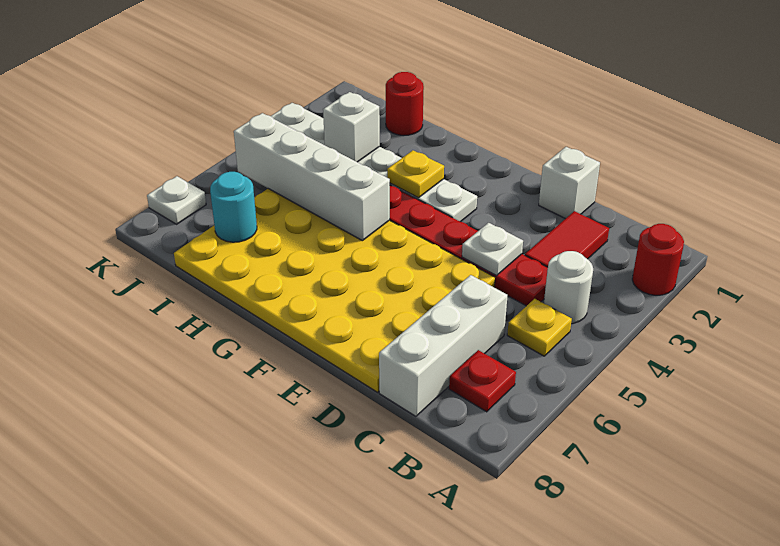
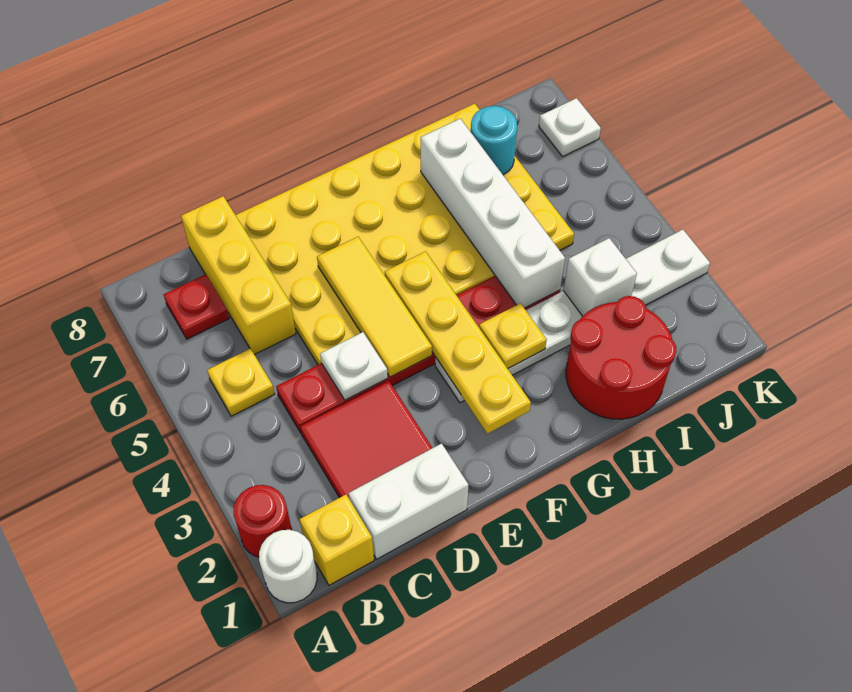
none -> yellow 1x1 brick [300,495,374,585]
white 1x1 round brick [544,251,593,324] -> white 1x1 round brick moved to [259,530,317,603]
red 1x2 tile [525,211,609,267] -> red 2x2 tile [300,381,432,498]
white 1x3 brick [379,275,508,416] -> yellow 1x3 brick [181,196,296,355]
white 1x1 brick [539,147,600,219] -> white 1x2 brick [349,444,469,559]
none -> yellow 1x3 tile [317,237,432,377]
none -> yellow 1x4 plate [385,251,531,434]
white 1x4 brick [234,113,390,241] -> white 1x4 brick turned to [421,119,565,308]
red 1x1 round brick [386,72,424,135] -> red 2x2 round brick [566,296,677,419]

